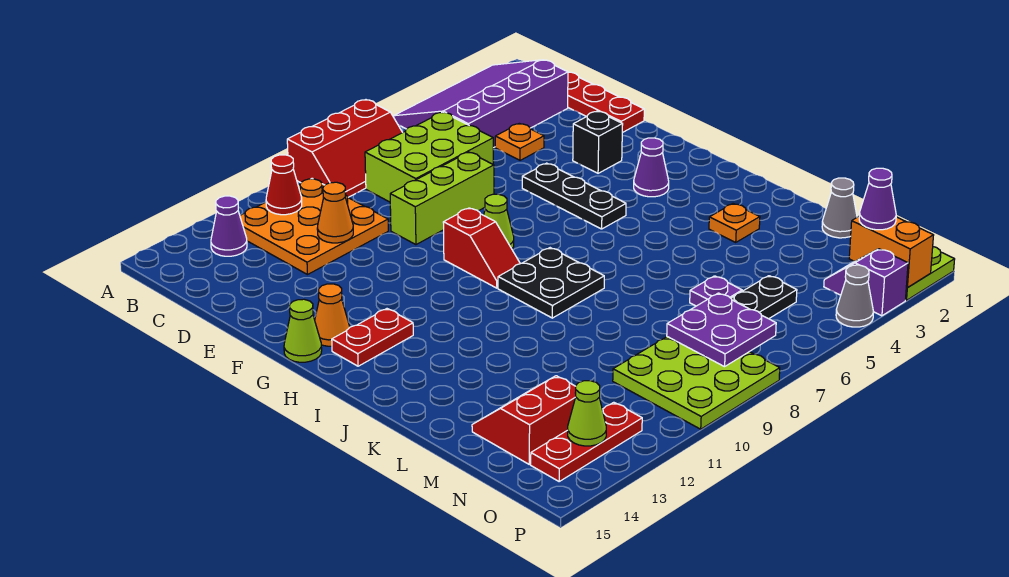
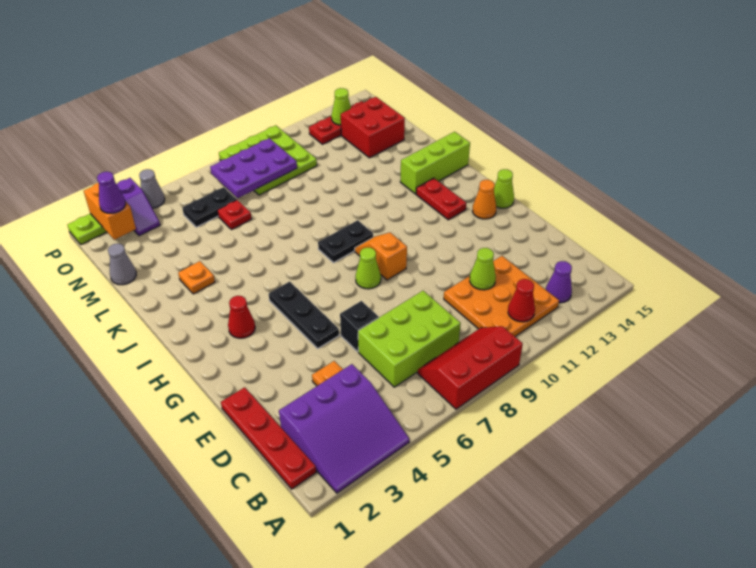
purple 3x4 slope [394,60,568,148] -> purple 3x3 slope [279,364,409,493]
orange 1x1 cone [317,182,353,243] -> lime 1x1 cone [470,248,496,290]
lime 1x3 brick [390,152,494,245] -> lime 1x3 brick moved to [400,132,470,194]
black 1x1 brick [573,111,623,173] -> black 1x1 brick moved to [340,301,379,351]
red 1x2 slope [443,208,520,288] -> orange 1x2 slope [355,233,407,280]
purple 1x1 cone [634,138,669,197] -> red 1x1 cone [228,296,255,338]
red 1x2 plate [332,309,413,366] -> red 1x2 plate turned to [416,178,466,220]
black 2x2 plate [498,248,604,318] -> black 1x2 plate [318,220,373,263]
purple 1x1 plate [690,276,742,306] -> red 1x1 plate [217,200,251,230]
red 2x2 slope [472,376,576,464] -> red 2x2 brick [341,97,405,158]
purple 2x2 plate [667,293,776,367] -> purple 2x3 plate [210,138,297,198]

